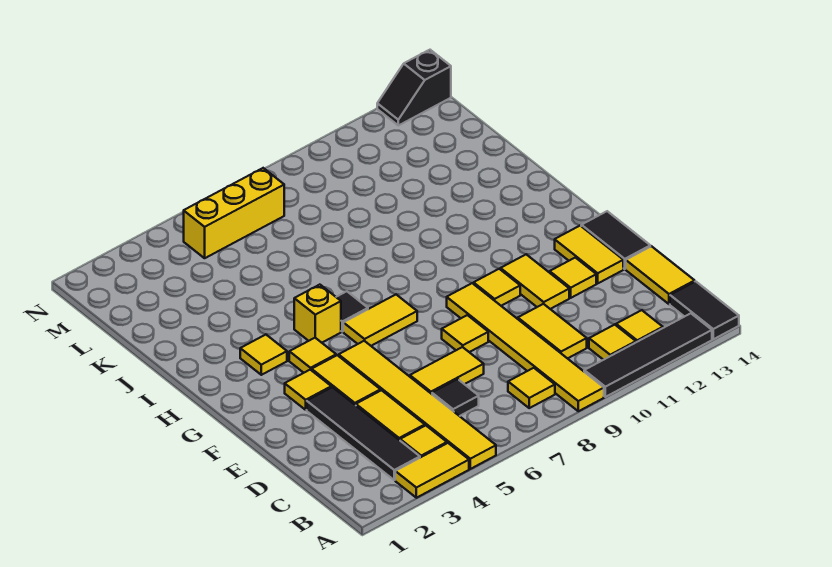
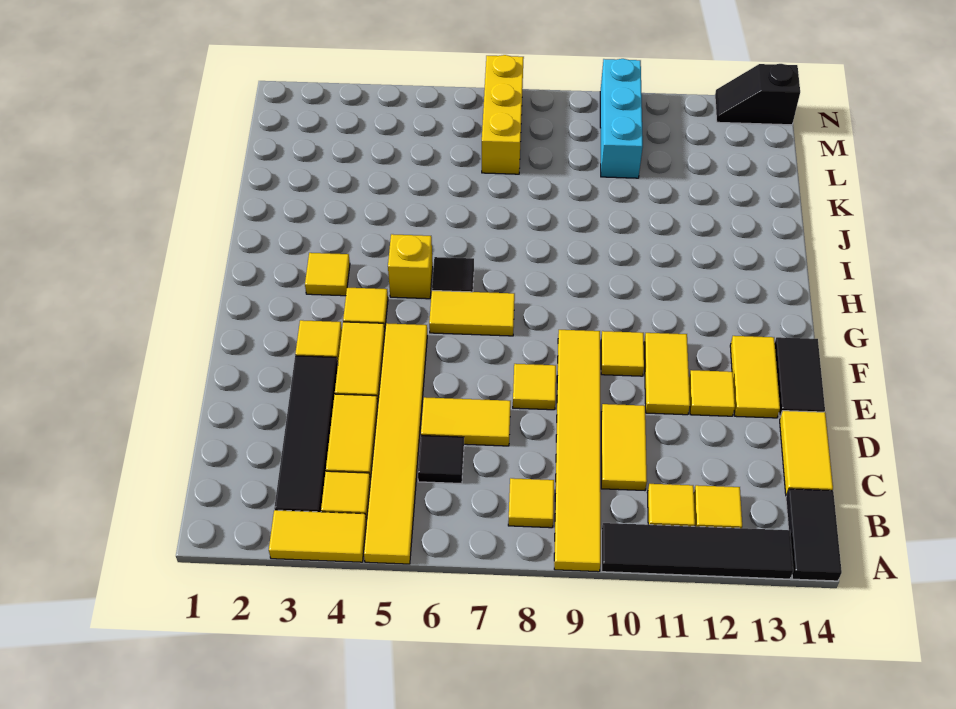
none -> cyan 1x3 brick [600,59,643,178]
yellow 1x3 brick [184,168,284,258] -> yellow 1x3 brick turned to [482,55,524,174]

